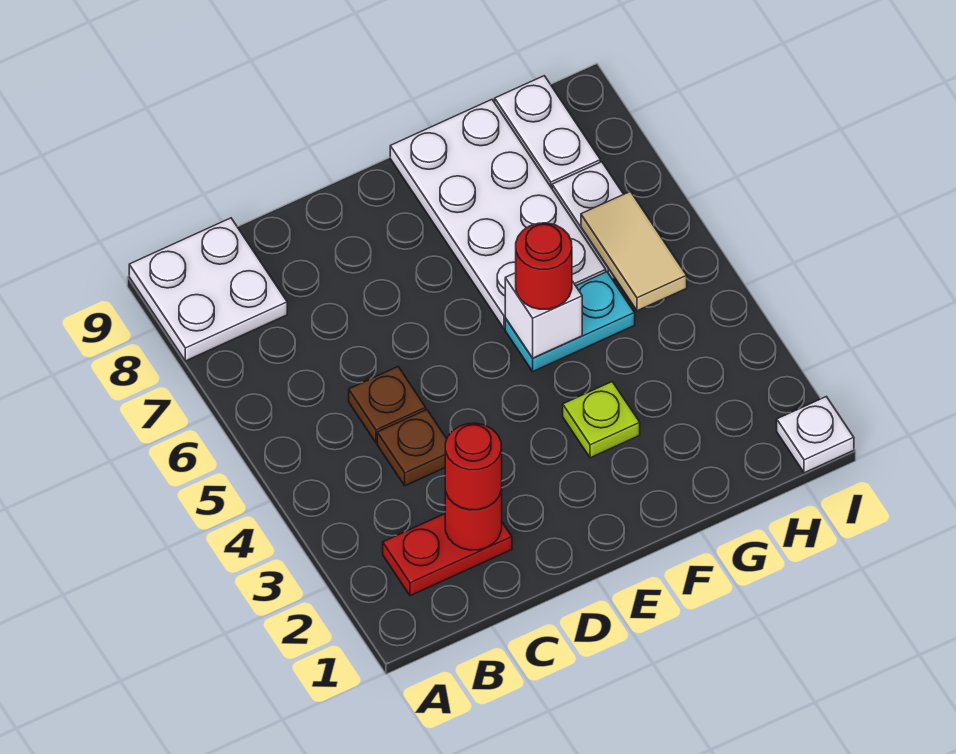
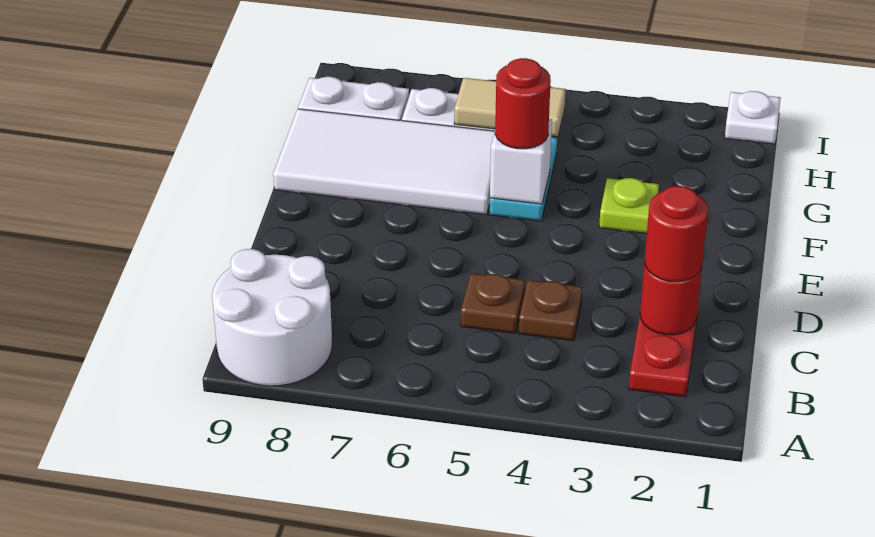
white 2x2 plate [129,218,287,361] -> white 2x2 round brick [212,249,332,386]
white 2x4 plate [390,100,606,329] -> white 2x4 tile [273,109,495,215]

